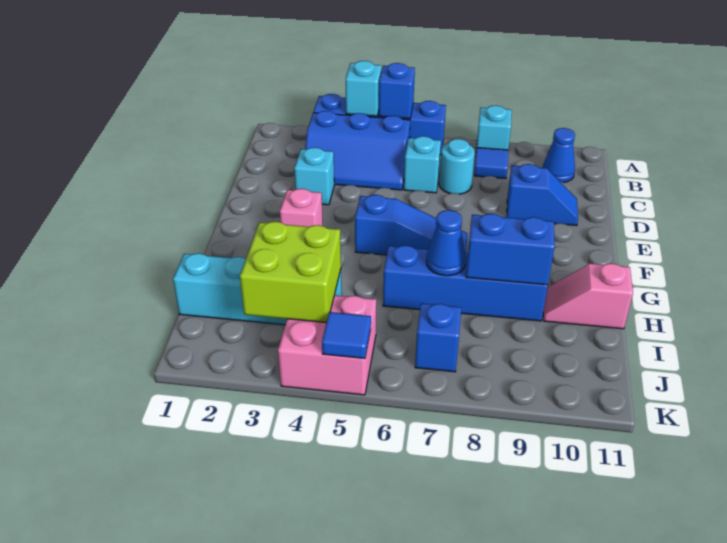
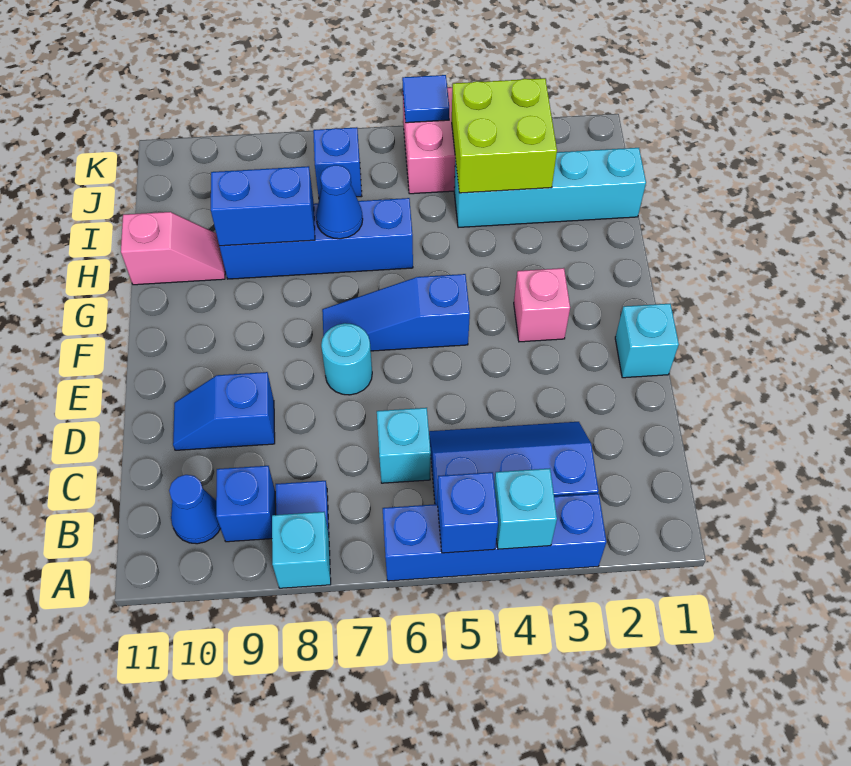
none -> blue 1x1 brick [216,466,276,542]
cyan 1x1 round brick [439,139,475,194] -> cyan 1x1 round brick moved to [321,323,372,395]
cyan 1x1 brick [294,148,334,205] -> cyan 1x1 brick moved to [615,304,679,378]

